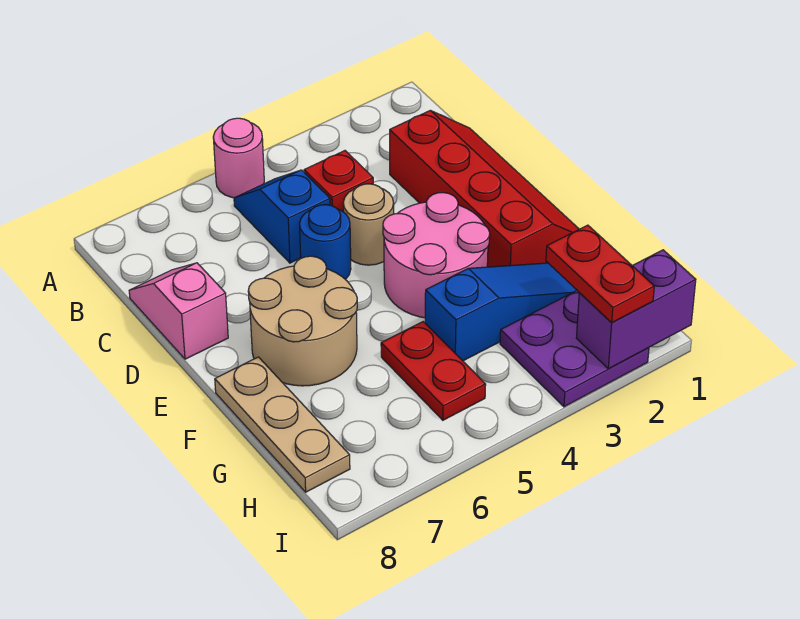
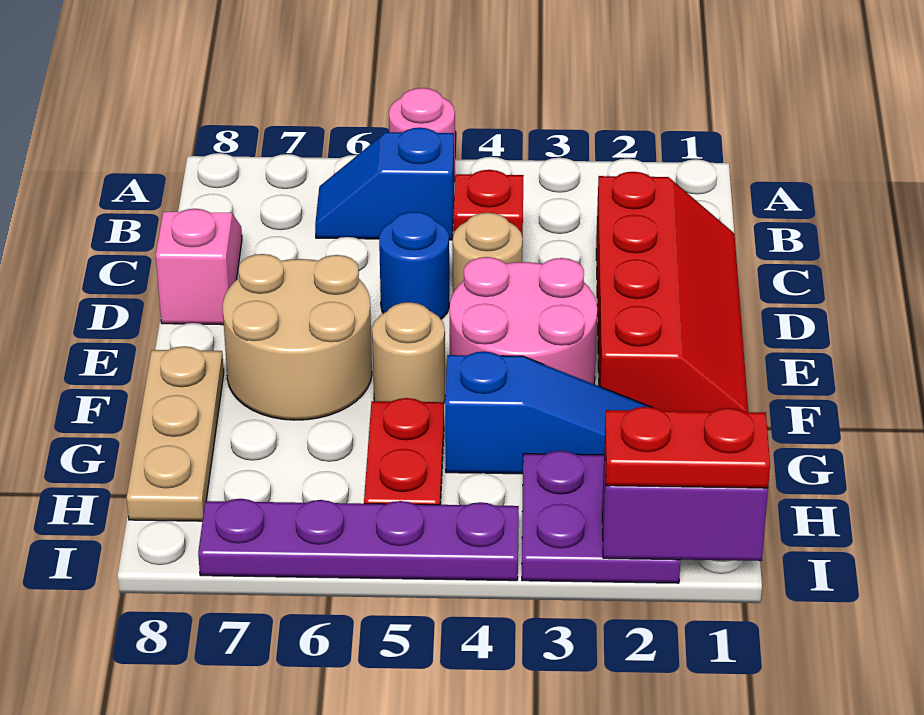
blue 1x2 slope [234,170,330,263] -> blue 1x2 slope turned to [315,128,454,240]
none -> tan 1x1 round brick [372,302,445,402]
red 1x2 plate [546,225,654,322] -> red 1x2 plate turned to [605,407,770,488]
none -> purple 1x4 plate [198,499,519,581]

